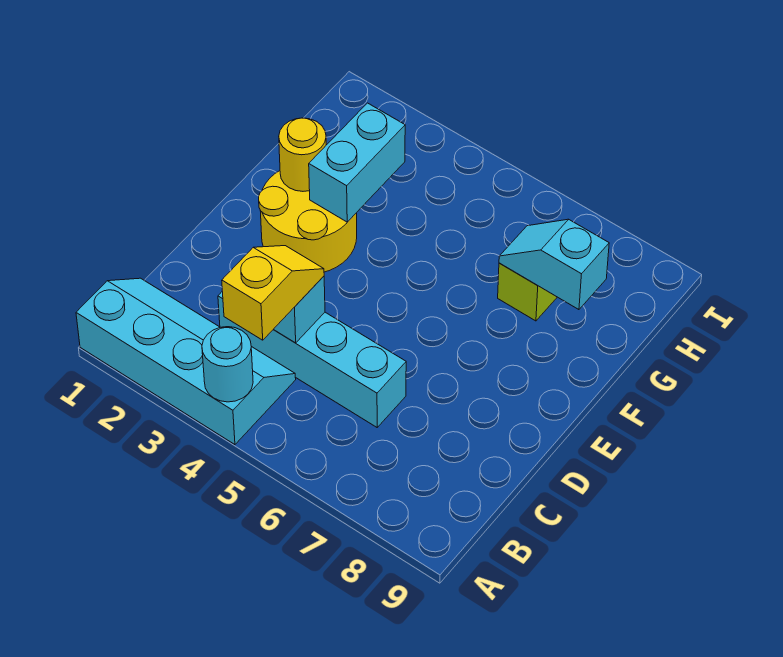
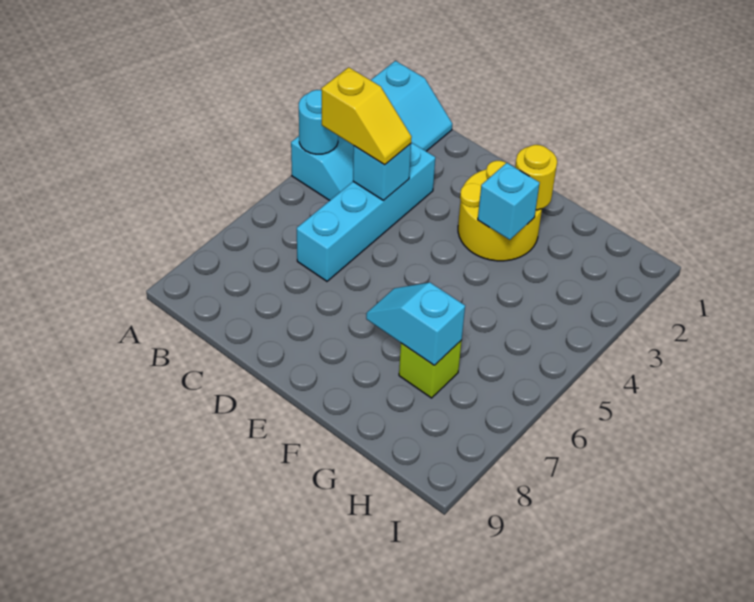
cyan 1x2 brick [309,103,405,222] -> cyan 1x1 brick [478,163,540,240]
cyan 1x2 slope [499,219,609,310] -> cyan 1x2 slope turned to [366,283,465,365]

